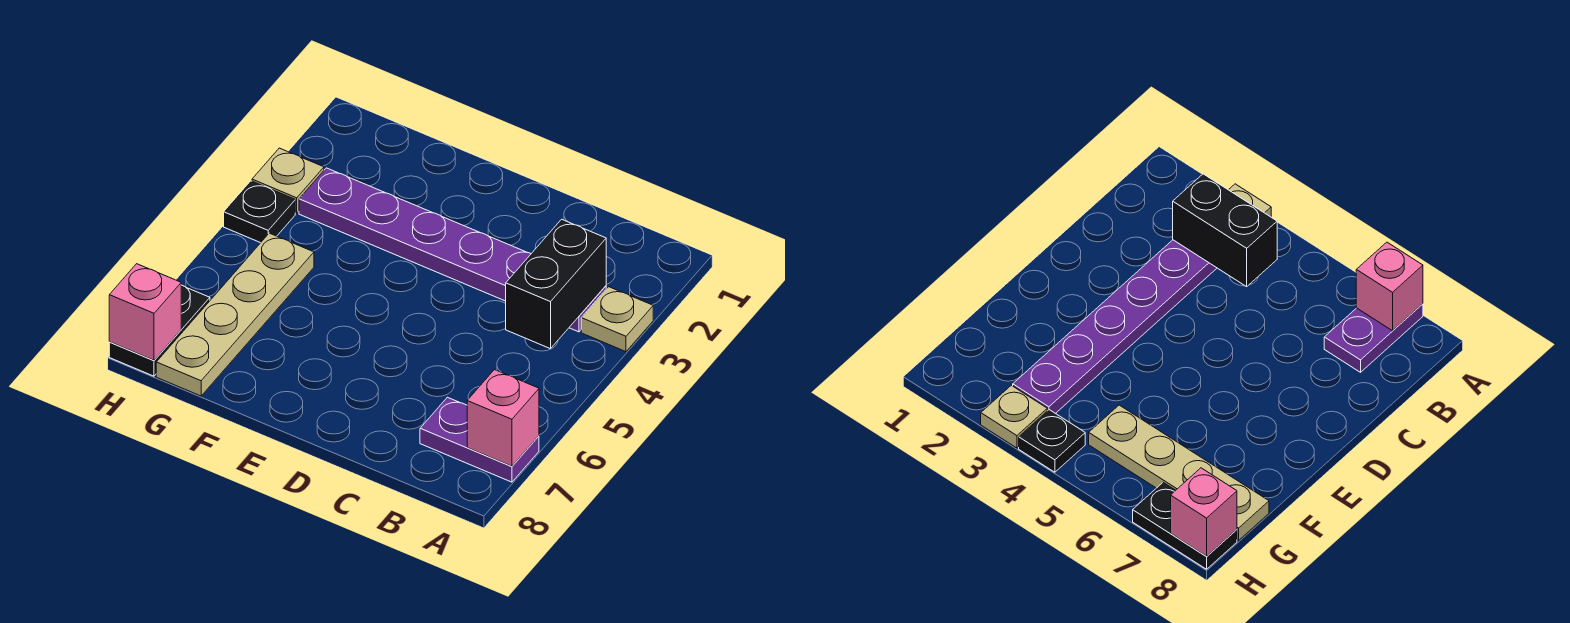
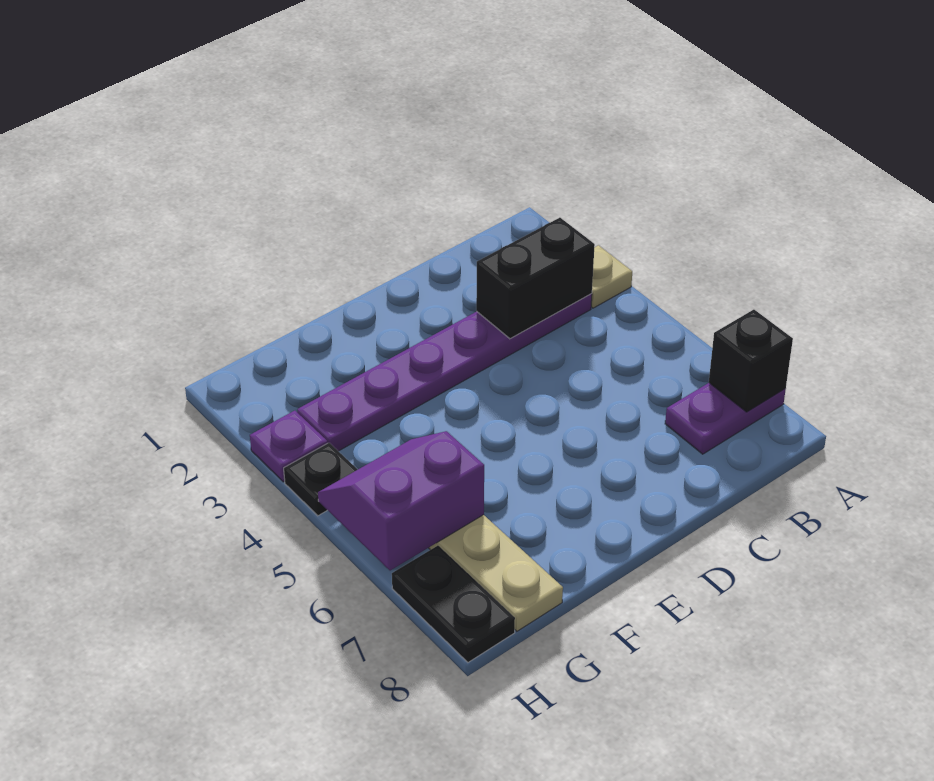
pink 1x1 brick [467,370,539,466] -> black 1x1 brick [709,310,793,412]
black 1x2 brick [506,219,606,349] -> black 1x2 brick turned to [476,218,595,339]
none -> purple 2x2 slope [318,431,484,570]
tan 1x1 plate [252,148,324,213] -> purple 1x1 plate [250,411,328,482]
pink 1x1 brick [109,264,181,360] -> none

